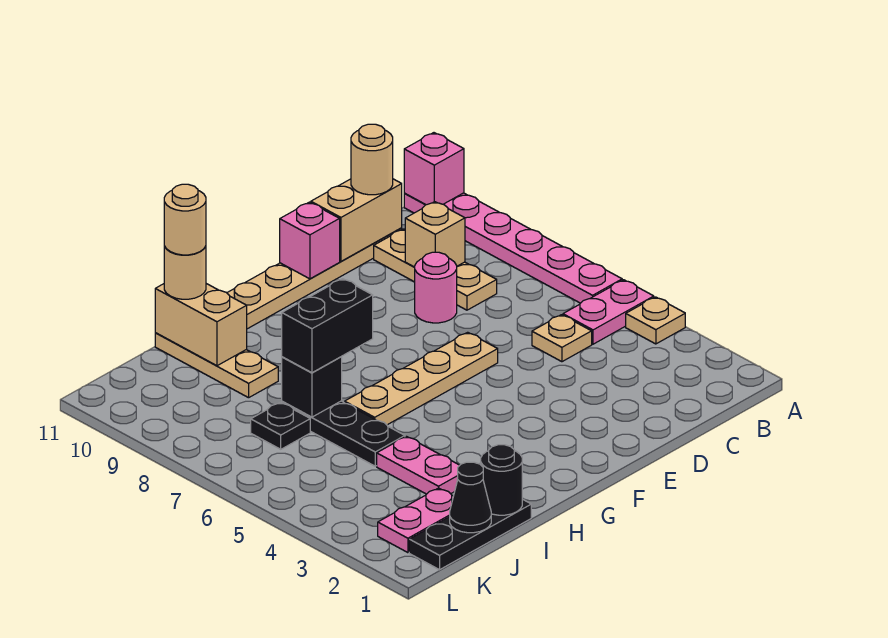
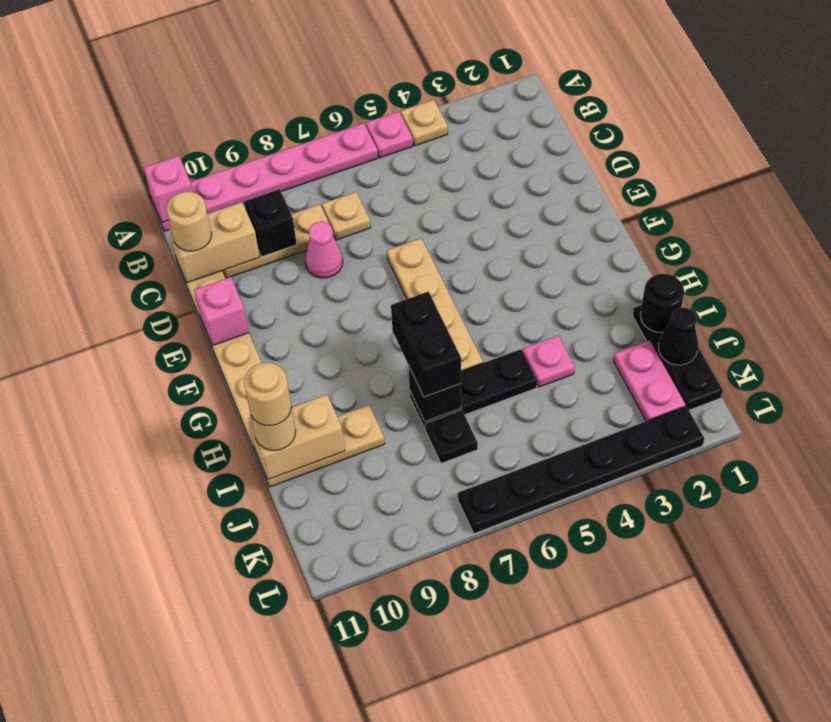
pink 1x2 plate [563,280,654,344] -> pink 1x1 plate [366,112,413,158]
tan 1x1 plate [532,315,592,362] -> tan 1x1 plate moved to [322,192,370,240]
tan 1x1 brick [405,202,465,267] -> black 1x1 brick [244,189,297,257]
tan 1x2 brick [311,179,402,261] -> tan 1x2 brick turned to [168,202,260,283]
pink 1x1 round brick [415,252,457,323] -> pink 1x1 cone [305,221,343,278]
pink 1x2 plate [377,436,460,494] -> pink 1x1 plate [523,336,575,387]
none -> black 1x6 plate [458,406,704,534]

